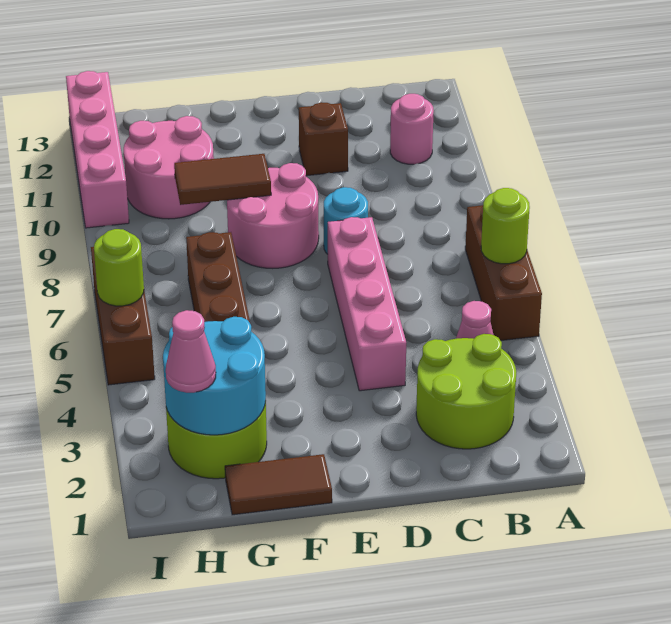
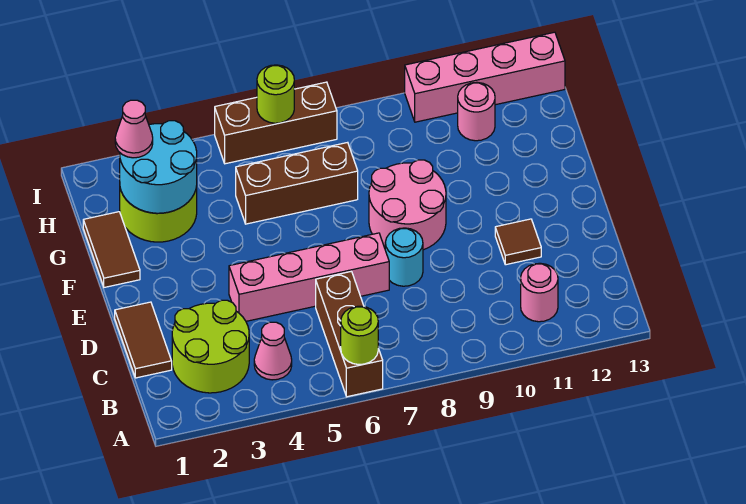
brown 1x3 brick [465,205,542,341] -> brown 1x3 brick turned to [316,271,383,397]
brown 1x1 brick [299,102,348,176] -> brown 1x1 tile [495,219,541,265]
brown 1x2 tile [174,154,271,205] -> brown 1x2 tile moved to [115,302,172,378]
pink 2x2 round brick [124,116,214,219] -> pink 1x1 round brick [458,82,495,141]

